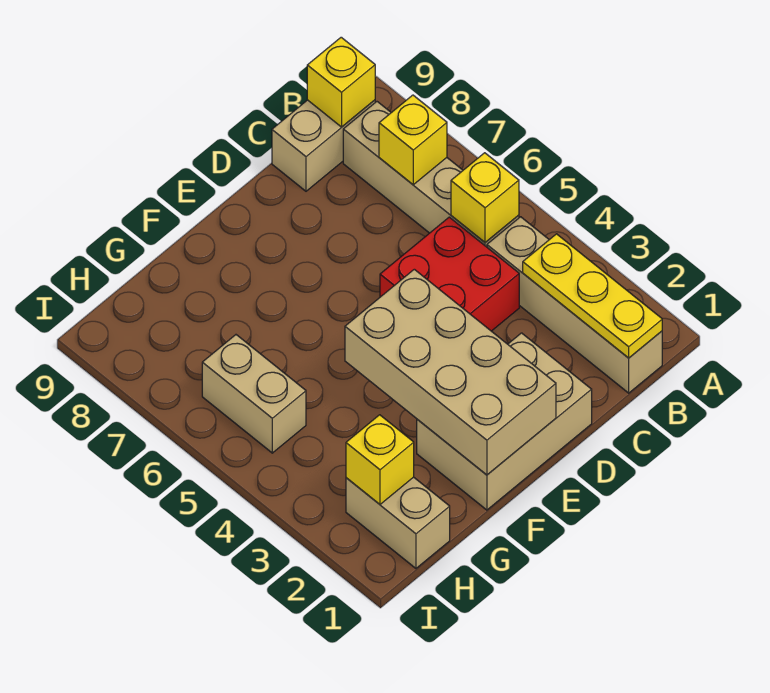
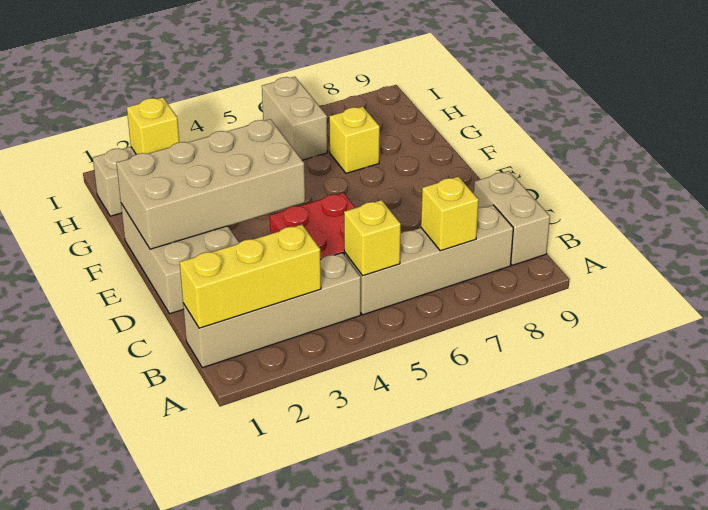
yellow 1x3 plate [523,234,662,358] -> yellow 1x3 brick [180,225,321,328]
yellow 1x1 brick [307,37,375,127] -> yellow 1x1 brick moved to [329,107,380,173]
tan 1x2 brick [202,335,306,453] -> tan 1x2 brick turned to [262,77,327,160]

